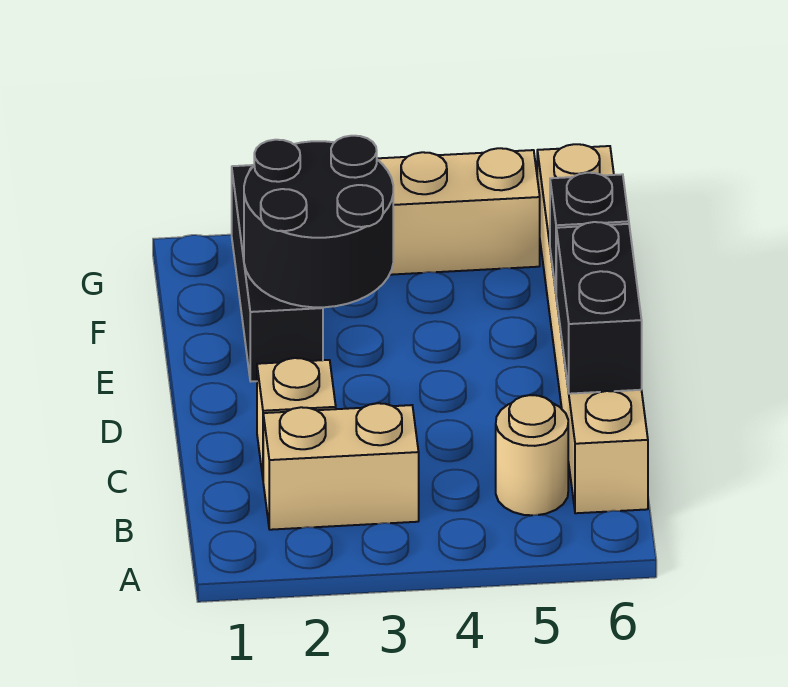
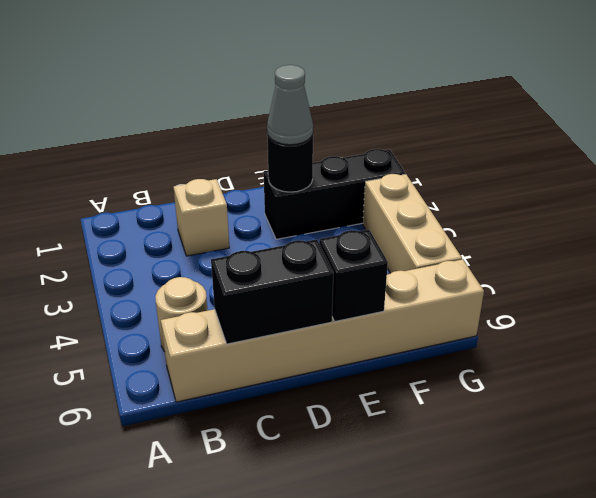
tan 1x2 brick [263,403,419,530] -> none
black 2x2 round brick [244,136,393,307] -> black 1x1 round brick [267,133,313,192]
none -> grey 1x1 cone [267,65,313,145]

